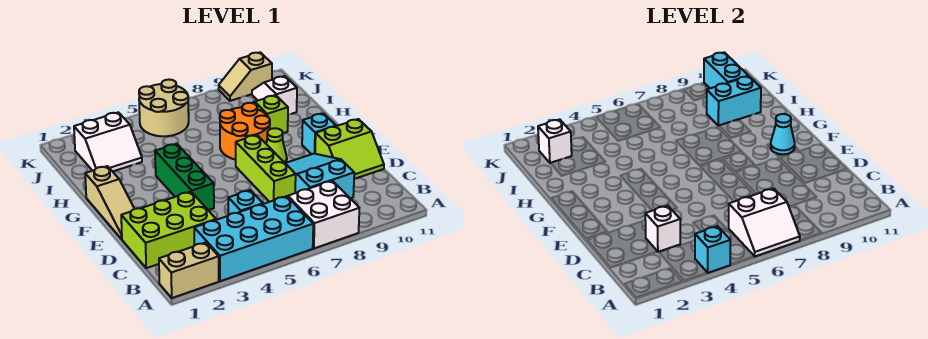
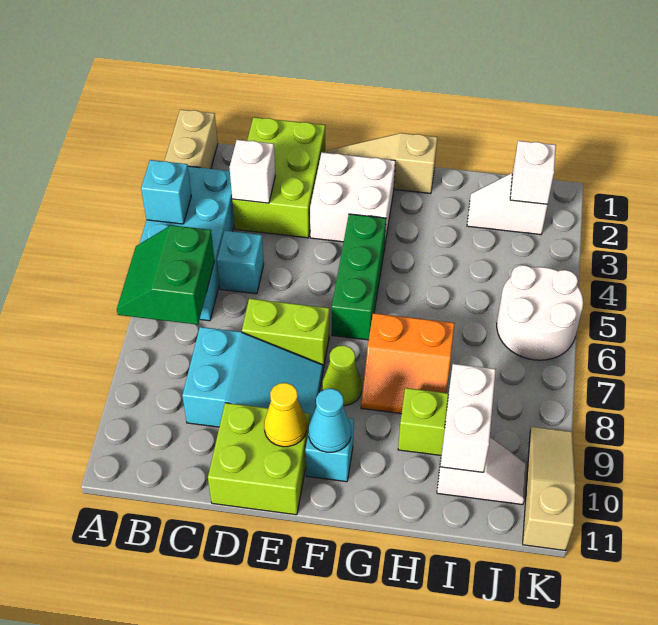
white 2x2 slope [729,188,800,256] -> green 2x2 slope [117,225,214,325]
white 2x2 brick [288,181,359,248] -> white 2x2 brick moved to [310,152,395,242]
lime 1x3 brick [236,135,296,202] -> lime 1x2 brick [242,299,329,368]
lime 2x2 slope [315,119,384,179] -> lime 2x2 brick [208,403,310,515]
green 1x3 brick [155,144,214,210] -> green 1x3 brick turned to [332,214,386,340]
none -> yellow 1x1 cone [264,383,307,447]
orange 2x2 round brick [220,103,270,160] -> orange 2x2 slope [361,313,455,414]
white 2x2 slope [74,112,142,171] -> white 1x2 slope [467,173,548,235]
cyan 1x2 brick [707,76,761,126] -> white 1x2 brick [440,364,496,472]
tan 2x2 round brick [139,80,189,136] -> white 2x2 round brick [497,265,583,360]
cyan 1x2 brick [704,52,748,88] -> none
tan 1x2 slope [219,52,272,101] -> tan 1x3 slope [523,427,576,551]

